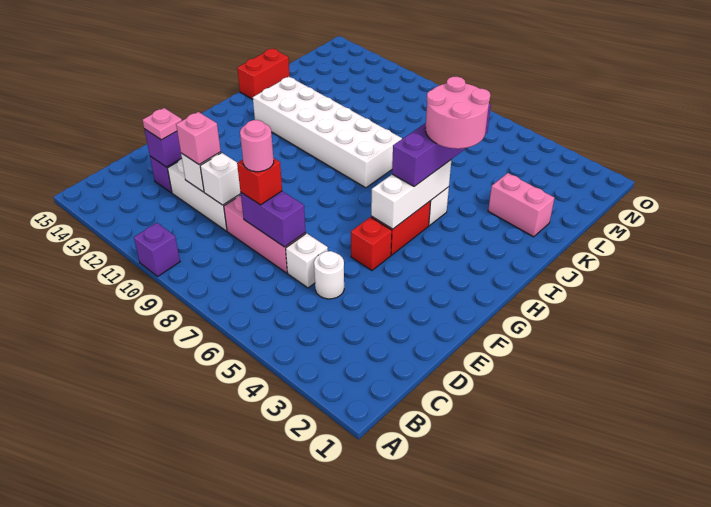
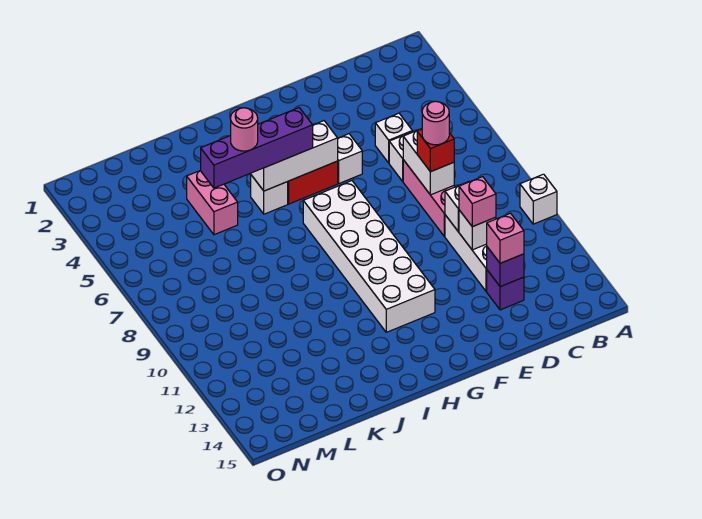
purple 1x1 brick [134,223,180,276] -> white 1x1 brick [520,174,557,224]
white 1x1 round brick [314,251,344,299] -> white 1x1 brick [375,113,412,163]
purple 1x2 brick [241,191,306,247] -> white 1x2 brick [403,129,454,195]
pink 1x1 plate [143,108,182,140] -> pink 1x1 brick [487,213,524,263]
red 1x1 brick [351,217,392,270] -> white 1x1 brick [338,134,362,183]
pink 2x2 round brick [426,77,490,149] -> pink 1x1 round brick [231,108,258,151]
white 2x6 brick [253,77,402,188] -> white 2x6 brick moved to [303,181,435,332]
red 1x2 brick [237,49,290,99] -> none
pink 1x2 brick [488,173,554,237] -> pink 1x2 brick moved to [187,171,238,235]

